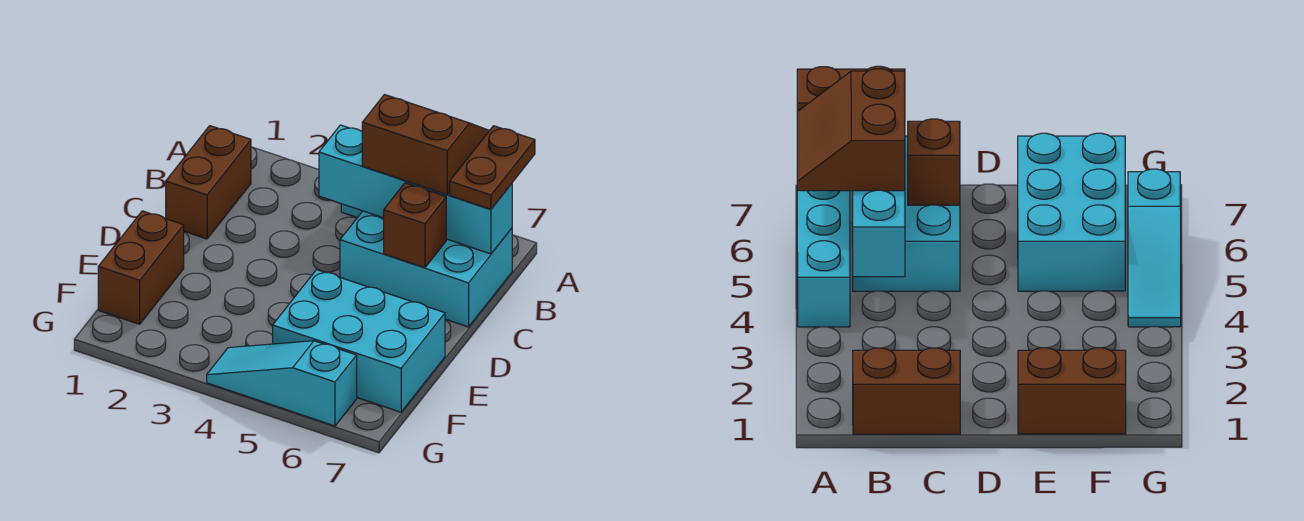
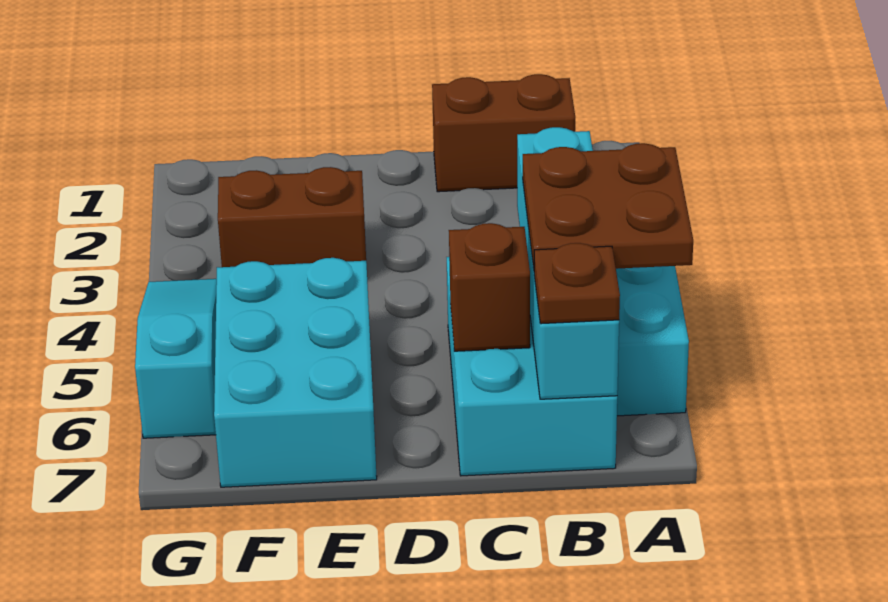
brown 2x2 slope [362,95,489,195] -> brown 2x2 plate [523,143,693,269]
brown 1x2 plate [450,126,535,209] -> brown 1x1 plate [534,243,620,324]
brown 1x2 brick [98,211,184,324] -> brown 1x2 brick moved to [218,167,366,267]

